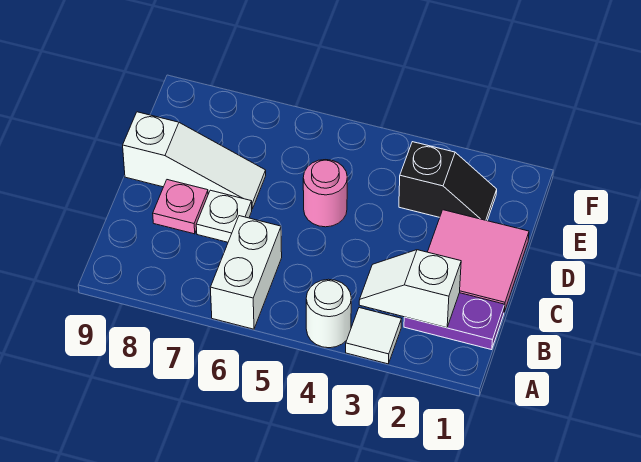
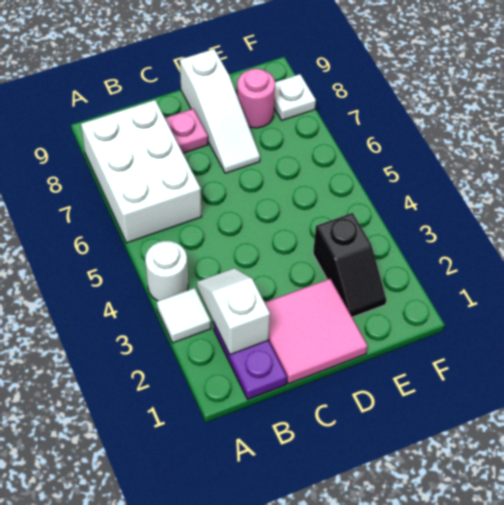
white 1x2 brick [210,216,282,329] -> white 2x3 brick [81,100,202,243]
white 1x1 plate [196,190,252,242] -> white 1x1 plate moved to [274,74,316,120]
pink 1x1 round brick [303,160,347,227] -> pink 1x1 round brick moved to [237,69,275,128]

